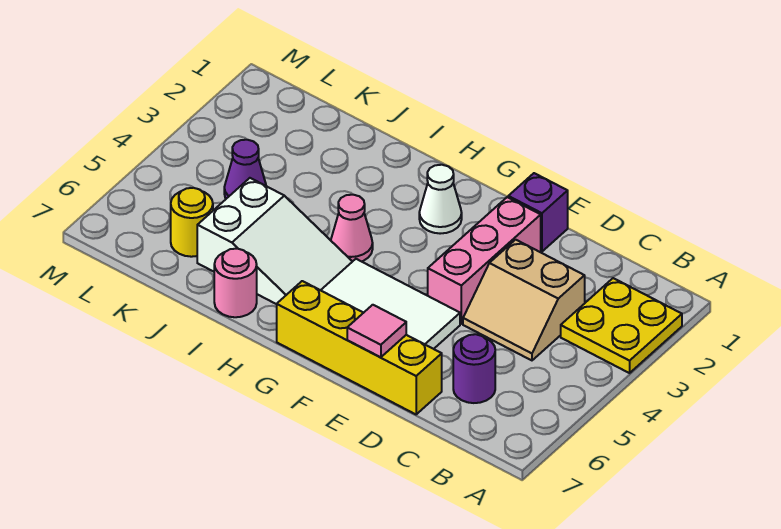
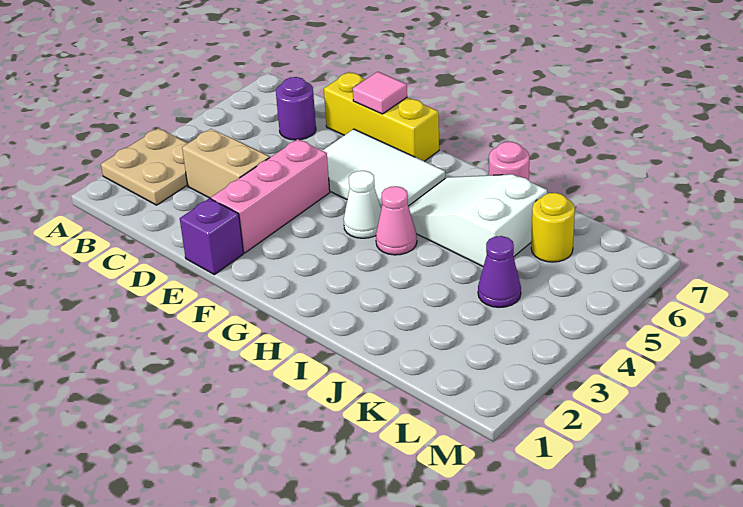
yellow 2x2 plate [561,278,682,373] -> tan 2x2 plate [101,128,187,205]
yellow 1x4 brick [277,281,442,414] -> yellow 1x3 brick [324,72,439,161]
white 1x1 cone [419,165,462,234] -> white 1x1 cone moved to [344,171,381,238]

